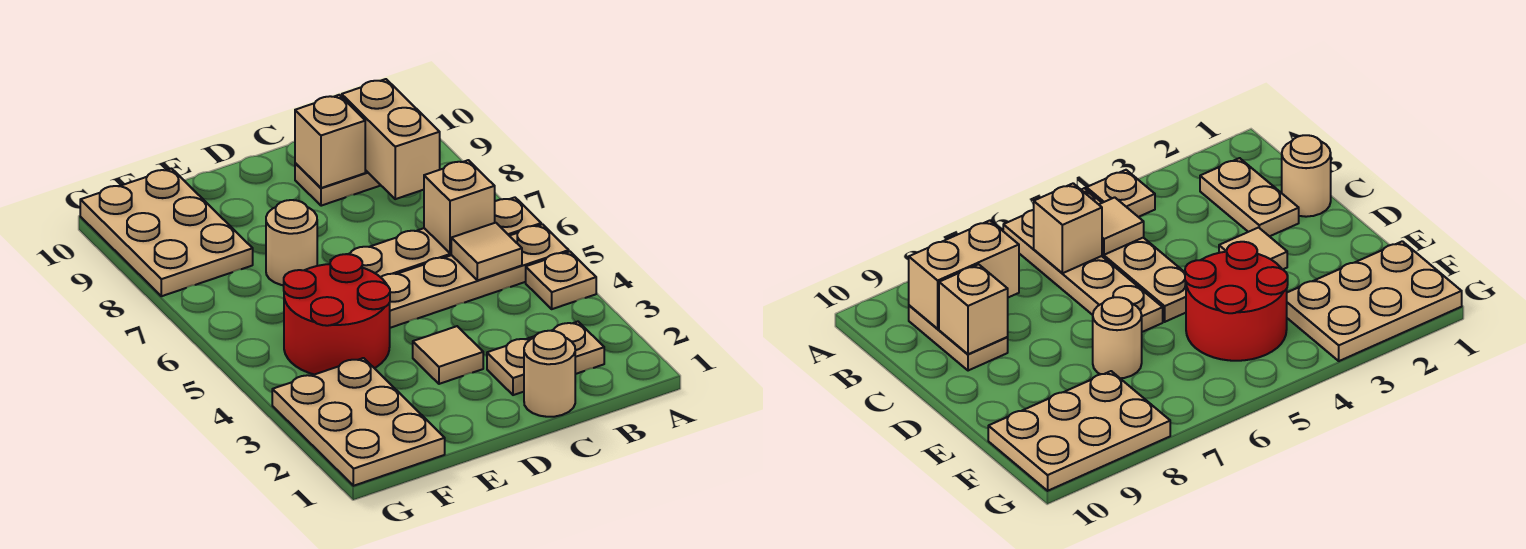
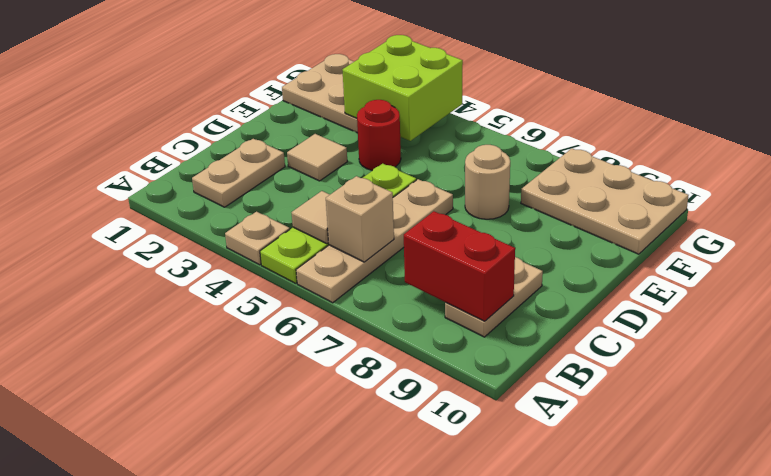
tan 1x4 plate [381,224,569,328] -> lime 1x4 plate [260,164,416,283]
tan 1x2 brick [342,79,440,199] -> red 1x2 brick [404,211,515,321]
tan 1x1 round brick [524,331,575,417] -> none
tan 1x1 brick [295,95,365,188] -> none
red 2x2 round brick [284,254,390,375] -> red 1x1 round brick [357,100,401,170]
none -> lime 2x2 brick [342,35,463,141]

